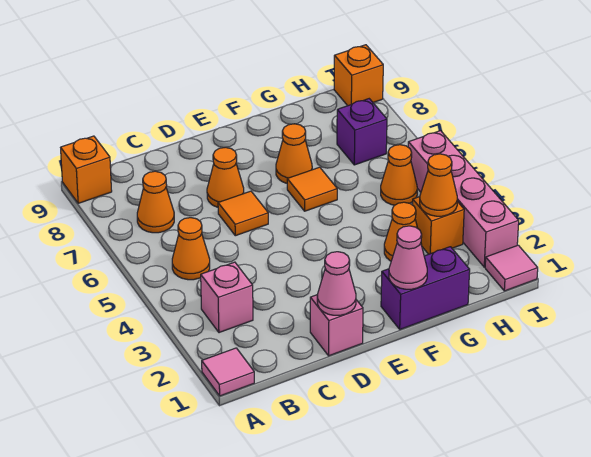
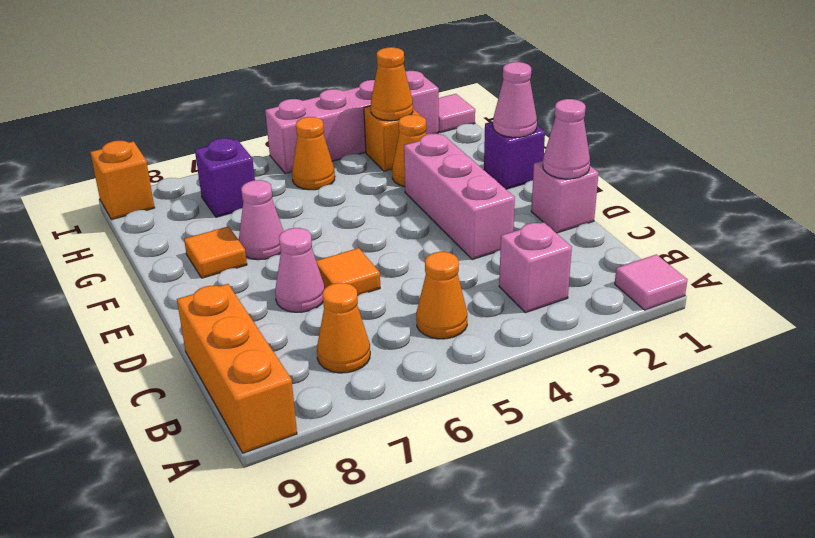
orange 1x1 brick [61,136,112,203] -> orange 1x3 brick [177,284,297,453]
none -> pink 1x3 brick [404,134,515,260]
orange 1x1 cone [207,147,244,207] -> pink 1x1 cone [275,228,325,312]
purple 1x2 brick [381,247,470,329] -> purple 1x1 brick [484,122,545,189]
orange 1x1 tile [287,167,337,211] -> orange 1x1 tile moved to [184,226,247,278]
orange 1x1 cone [276,124,312,183] -> pink 1x1 cone [239,180,283,260]

